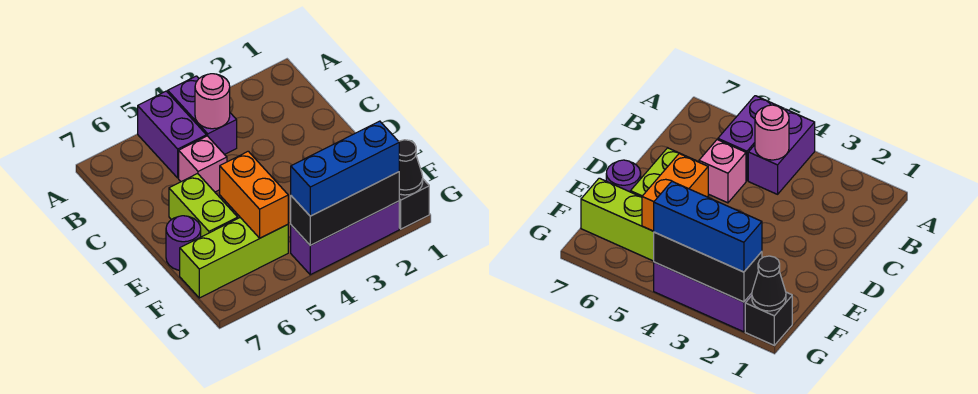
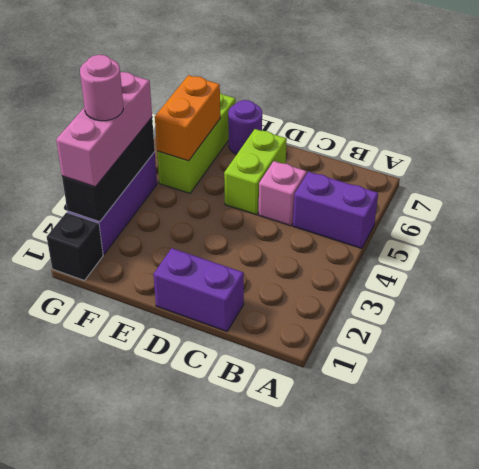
purple 1x2 brick [168,76,237,155] -> purple 1x2 brick moved to [153,248,244,331]
pink 1x1 round brick [195,74,230,129] -> pink 1x1 round brick moved to [80,55,123,121]
lime 1x2 brick [169,174,238,237] -> lime 1x2 brick turned to [224,129,287,215]
orange 1x2 brick [220,151,288,238] -> orange 1x2 brick turned to [155,75,220,161]
black 1x1 cone [399,140,423,195] -> none
blue 1x3 brick [291,121,399,216] -> pink 1x3 brick [56,72,152,187]

